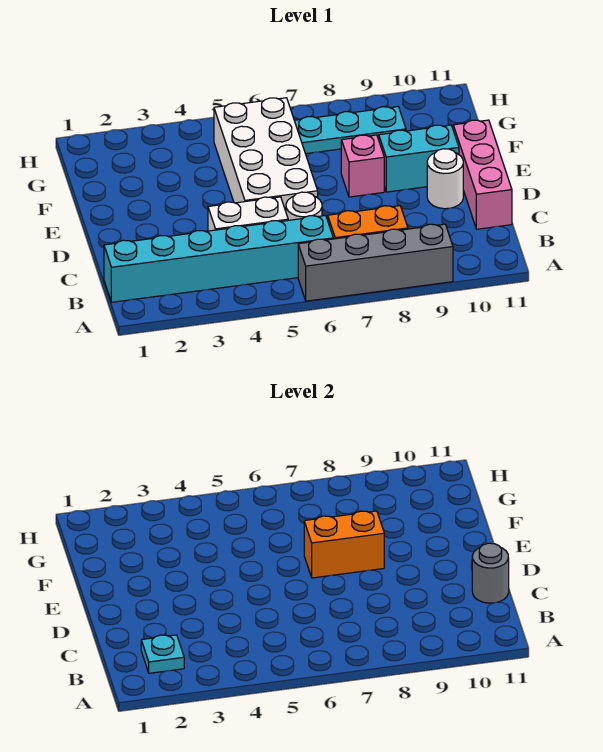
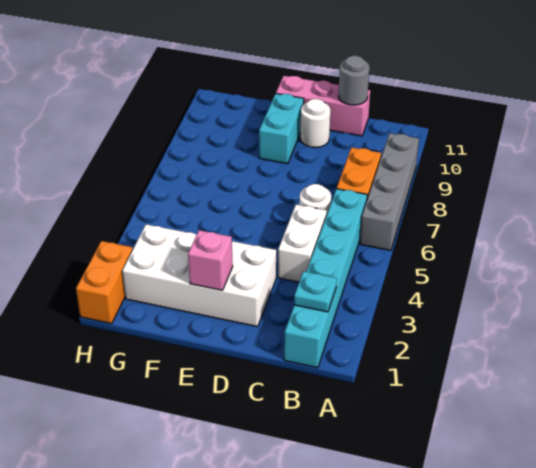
white 2x4 brick [214,98,318,211] -> white 2x4 brick moved to [122,224,276,327]
orange 1x2 brick [304,511,384,578] -> orange 1x2 brick moved to [76,241,133,324]
pink 1x1 brick [341,135,384,197] -> pink 1x1 brick moved to [188,230,233,290]
cyan 1x3 plate [294,107,406,154] -> none

